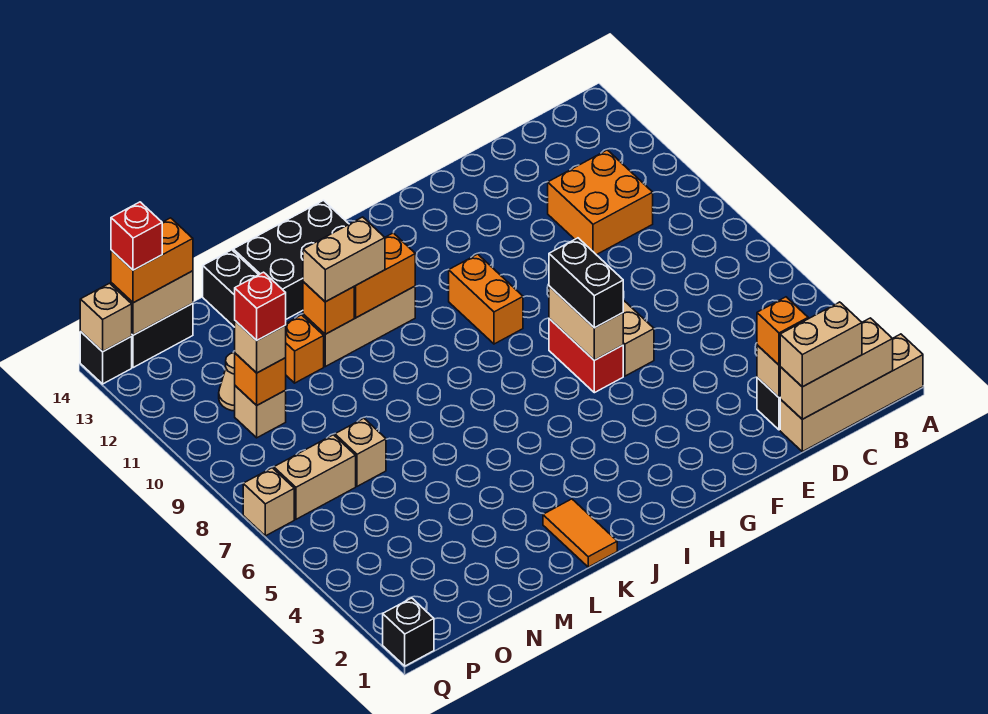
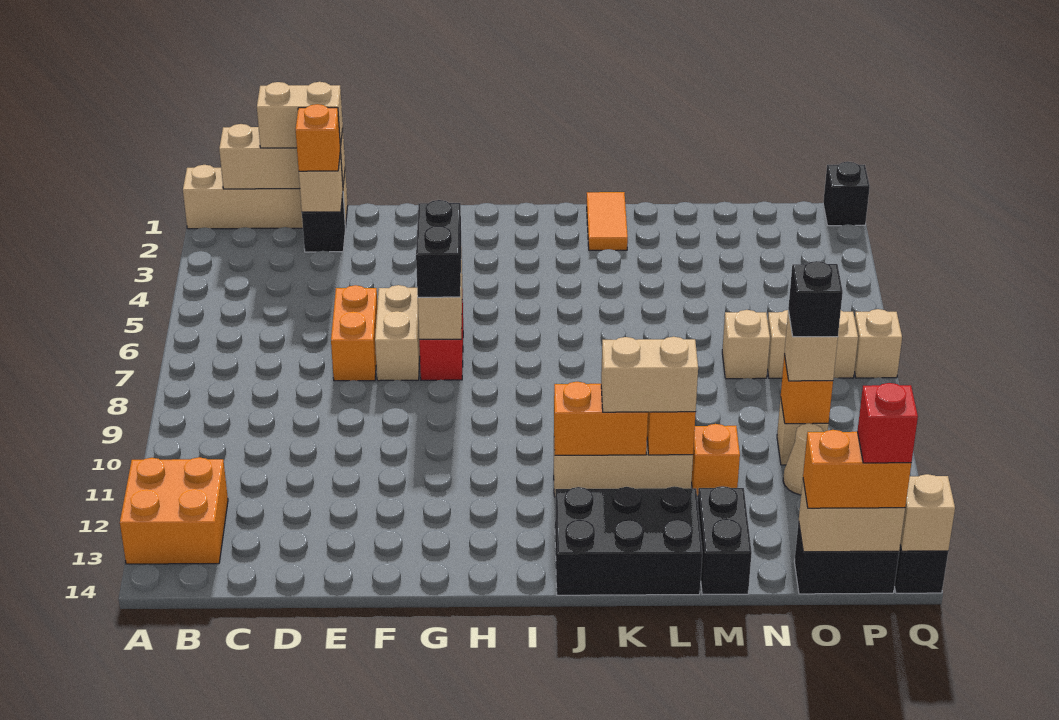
orange 2x2 brick [548,150,653,255] -> orange 2x2 brick moved to [120,457,228,564]
orange 1x2 brick [449,254,523,344] -> orange 1x2 brick moved to [331,285,378,381]
red 1x1 brick [235,272,286,340] -> black 1x1 brick [788,261,843,337]

